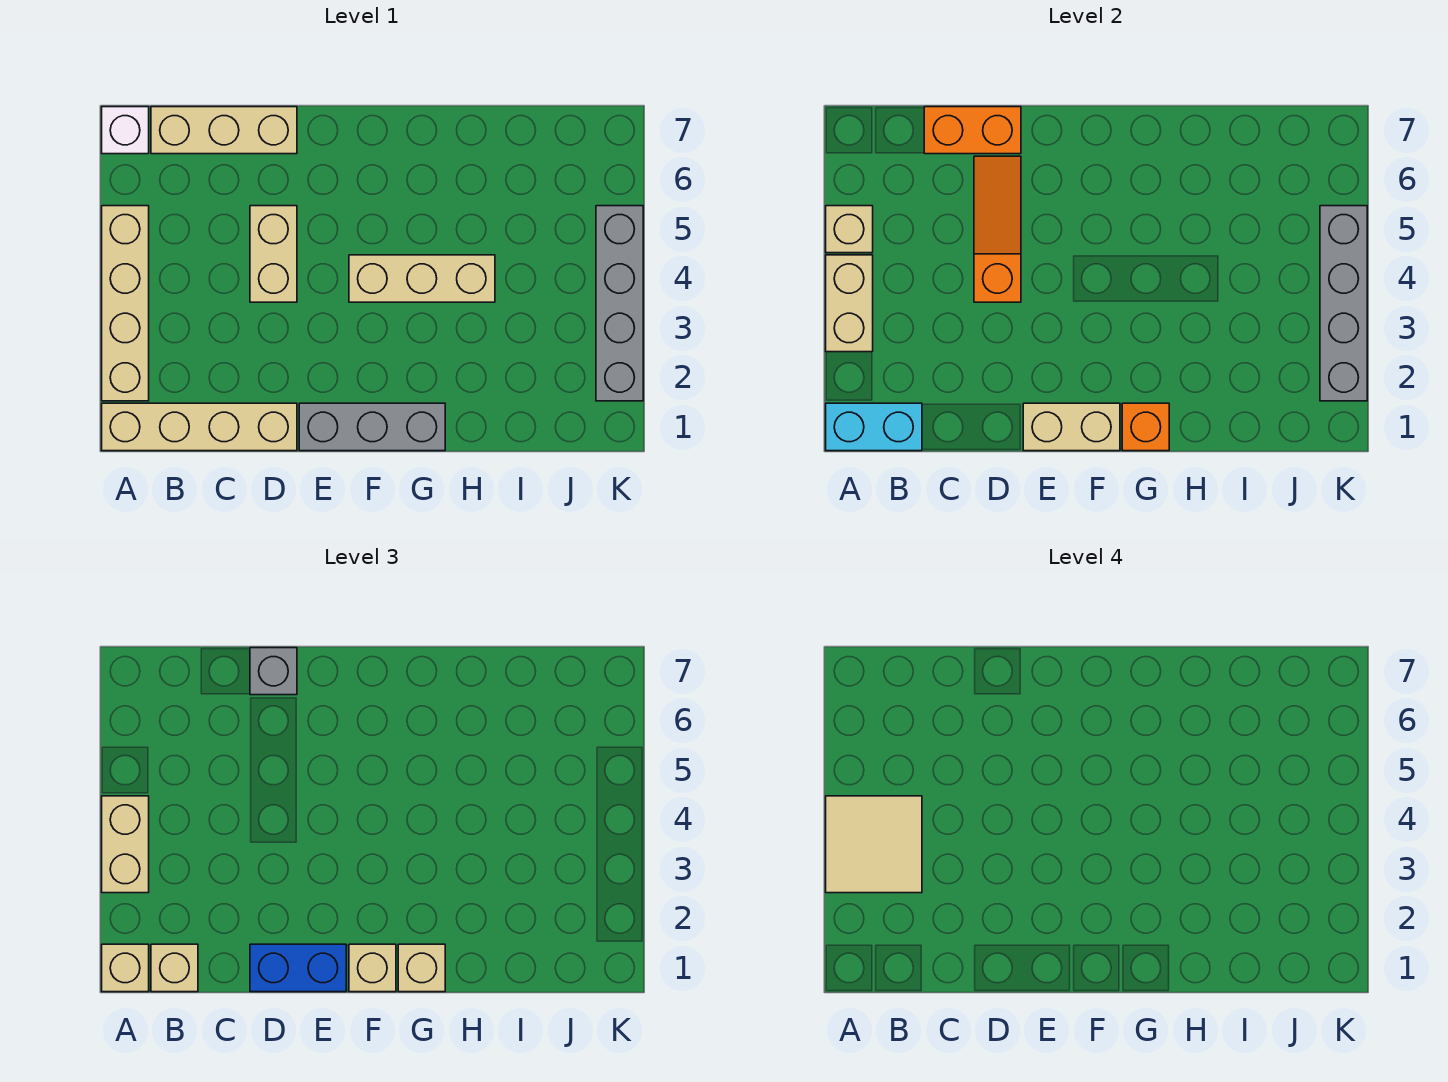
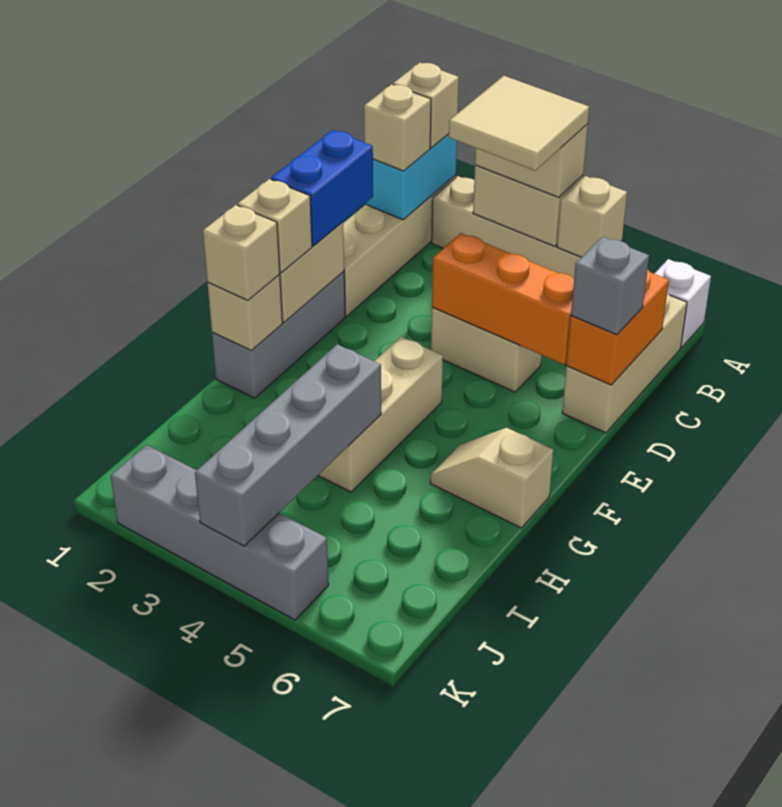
orange 1x3 slope [974,156,1021,302] -> orange 1x3 brick [432,233,574,364]
orange 1x1 brick [1122,403,1169,451] -> tan 1x1 brick [208,275,282,350]
none -> tan 1x2 slope [430,428,553,528]
grey 1x4 brick [1320,206,1367,401] -> grey 1x4 brick turned to [195,344,381,546]

